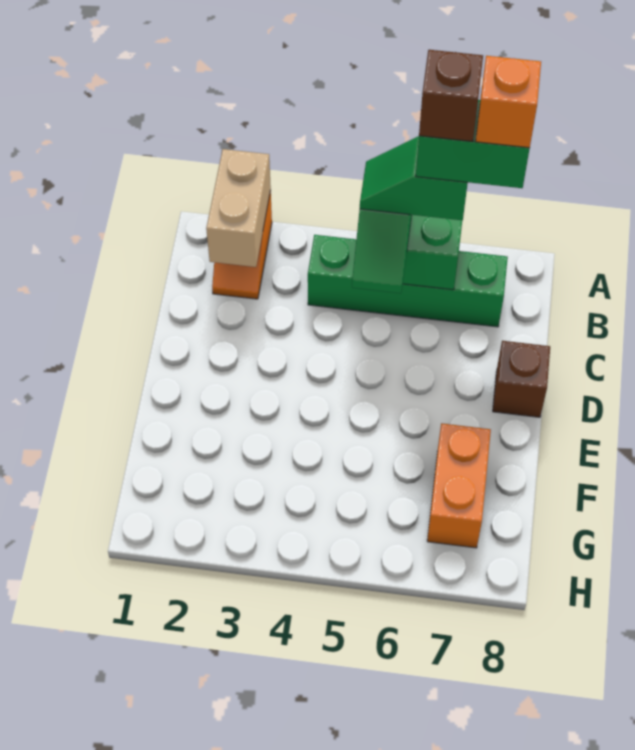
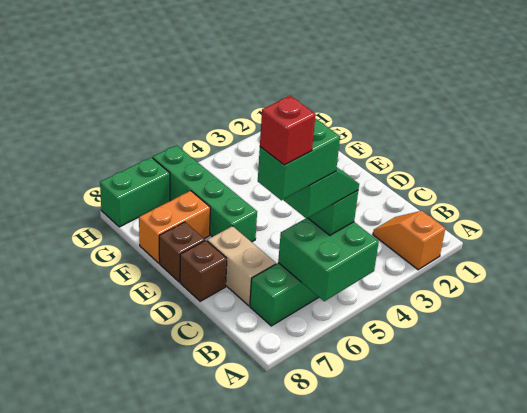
tan 1x2 brick [206,149,271,267] -> tan 1x2 brick moved to [207,226,276,306]
brown 1x1 brick [419,50,483,142] -> brown 1x1 brick moved to [159,222,205,282]
orange 1x1 brick [476,56,541,148] -> red 1x1 brick [260,96,316,165]
none -> green 1x4 brick [153,145,257,242]
orange 1x2 brick [427,423,491,548] -> orange 1x2 brick turned to [139,191,210,263]
none -> green 1x2 brick [100,157,170,227]

